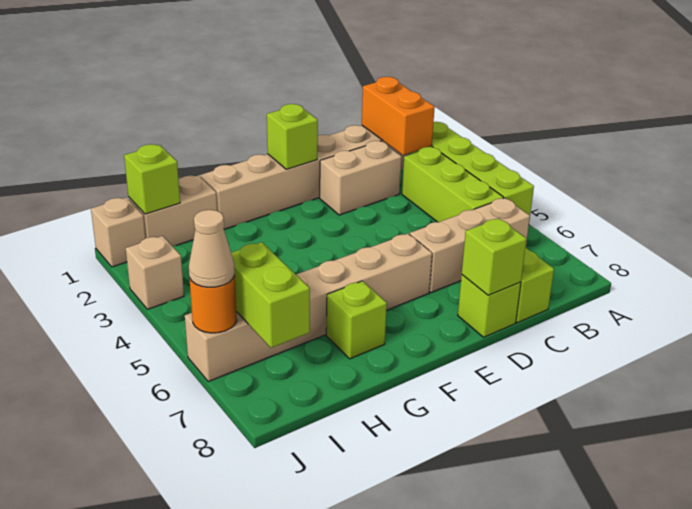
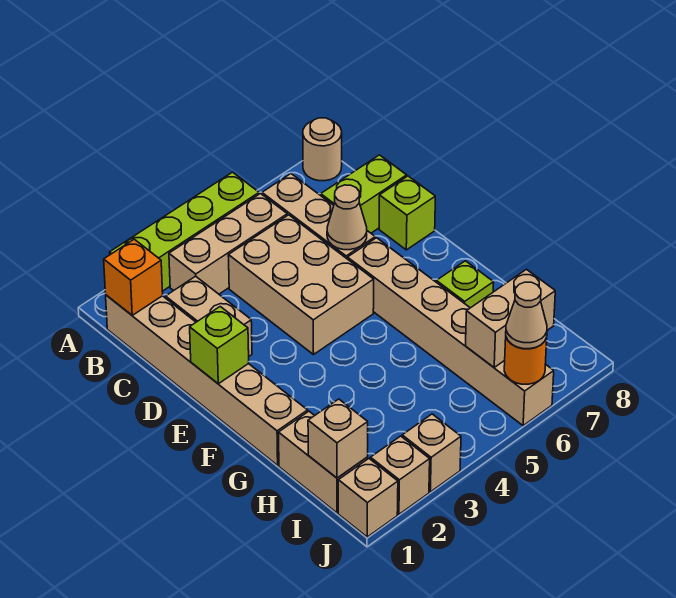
none -> tan 1x1 round brick [303,118,342,181]
orange 1x2 brick [362,77,435,155] -> orange 1x1 brick [104,239,163,315]
lime 1x3 brick [402,147,504,222] -> tan 1x3 brick [169,194,287,294]
none -> tan 2x3 brick [228,215,374,355]
none -> tan 1x1 cone [327,185,367,250]
lime 1x1 brick [462,218,526,295] -> none
lime 1x1 brick [124,144,180,214] -> tan 1x1 brick [308,399,368,478]
lime 1x2 brick [231,242,310,348] -> tan 1x2 brick [466,269,555,367]
none -> tan 1x1 brick [370,436,430,514]

